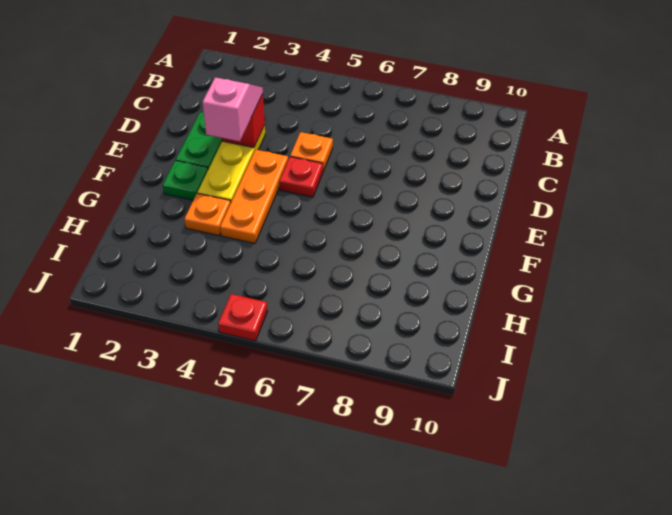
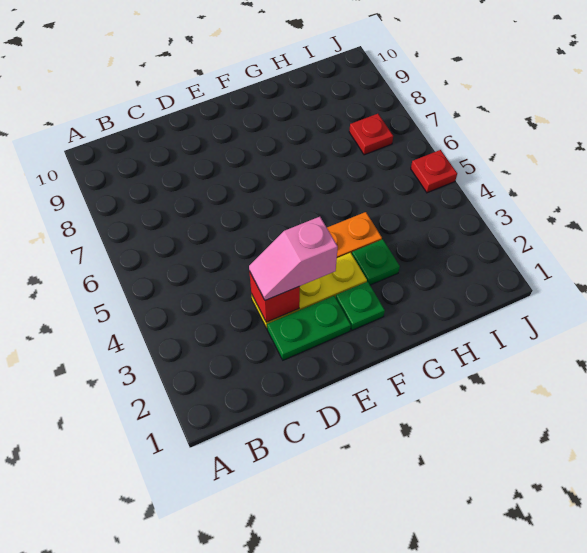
orange 1x1 plate [290,132,333,171] -> none
red 1x1 plate [279,157,323,197] -> red 1x1 plate moved to [349,114,393,155]
orange 1x1 plate [185,193,231,235] -> green 1x1 plate [352,239,400,285]

